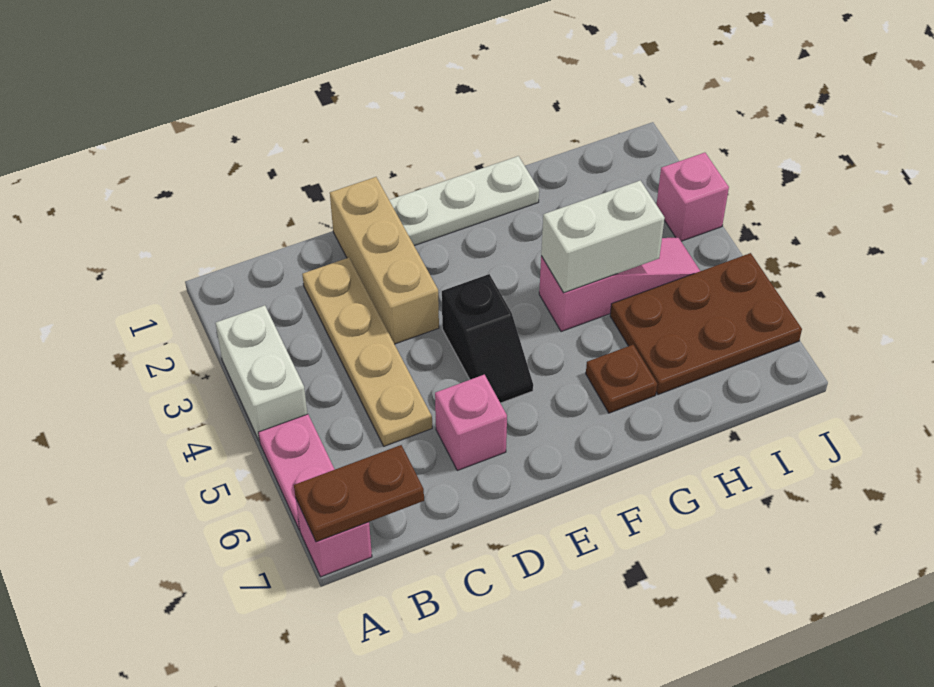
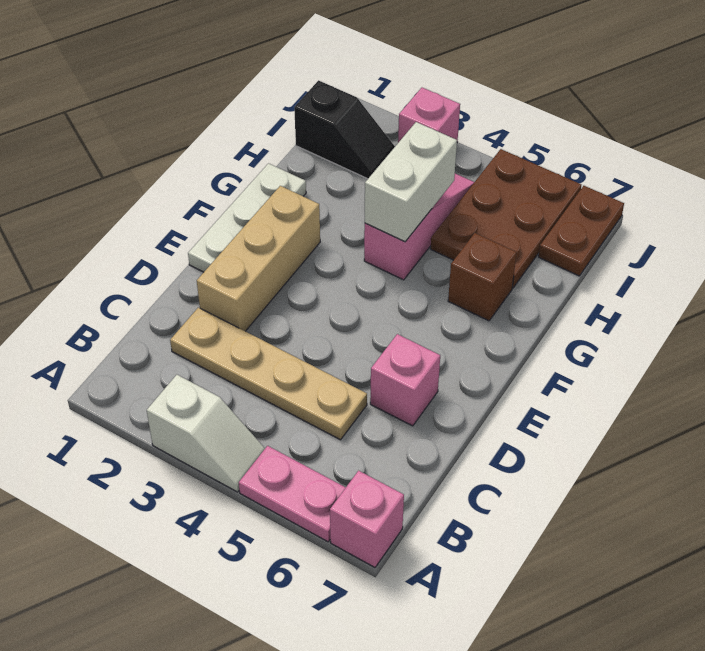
white 1x2 brick [216,305,307,442] -> white 1x2 slope [147,375,265,492]
brown 1x2 plate [294,445,424,542] -> brown 1x2 plate moved to [539,186,624,276]
tan 1x3 brick [330,177,439,344] -> tan 1x3 brick turned to [197,186,320,331]
black 1x2 slope [442,274,533,403] -> black 1x2 slope moved to [294,80,395,179]
brown 1x1 plate [586,345,657,413] -> brown 1x1 brick [448,233,517,321]

